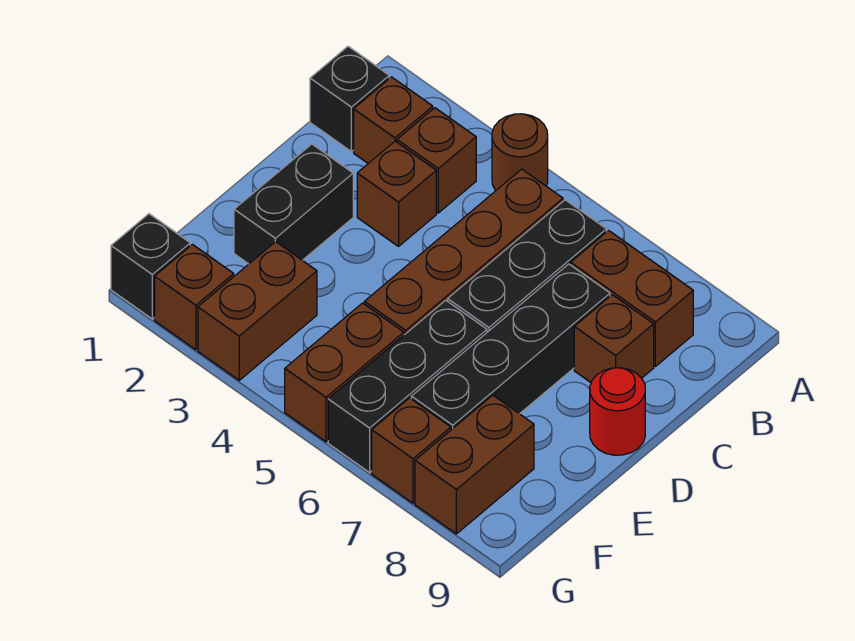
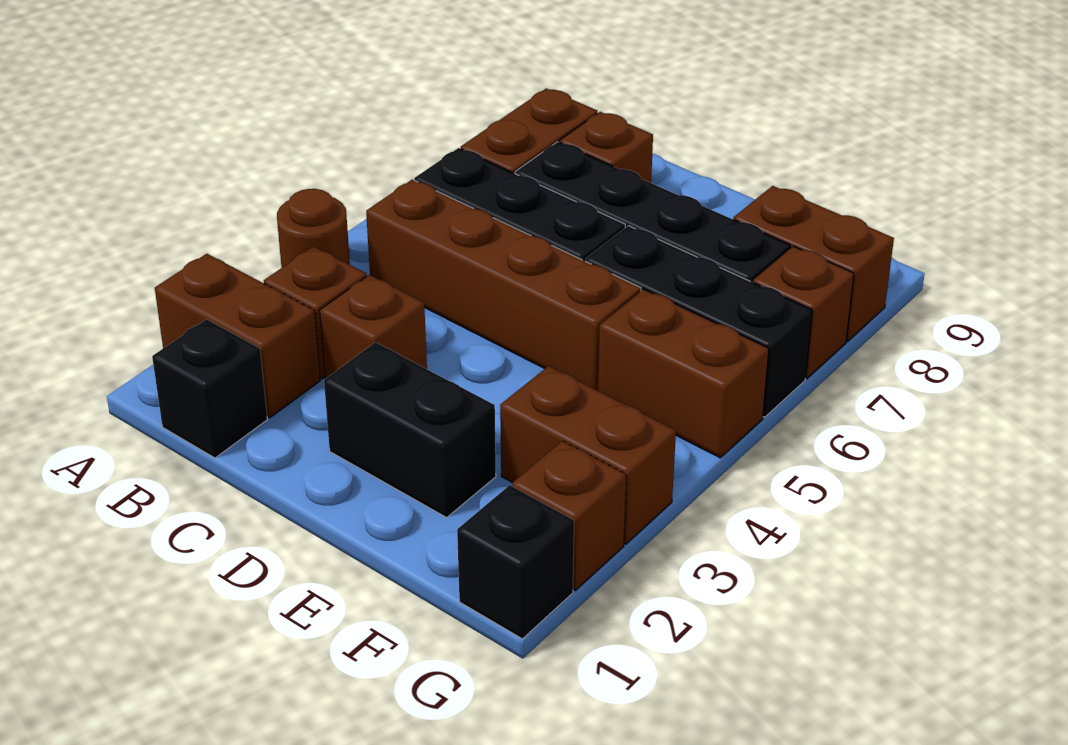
brown 1x1 brick [354,77,433,163] -> brown 1x2 brick [155,254,320,417]
red 1x1 round brick [590,368,645,455] -> none

